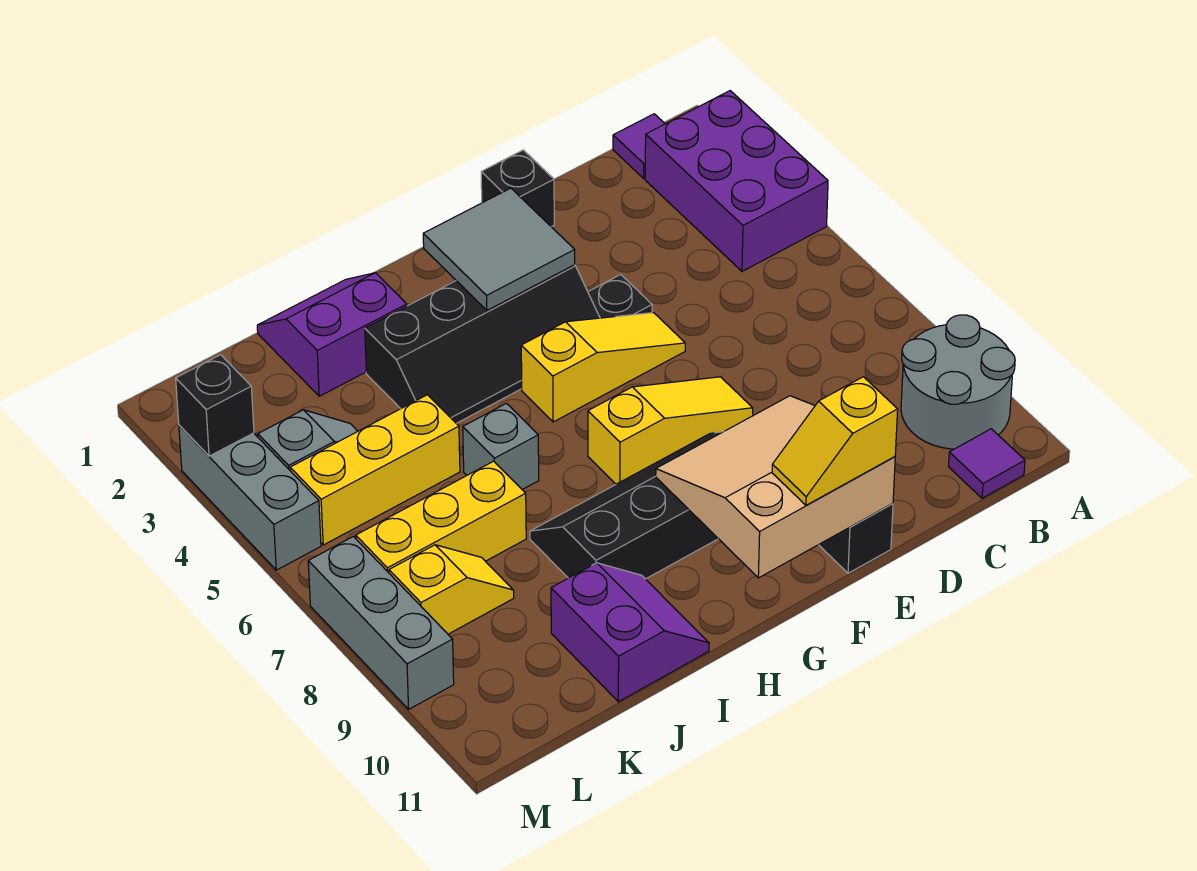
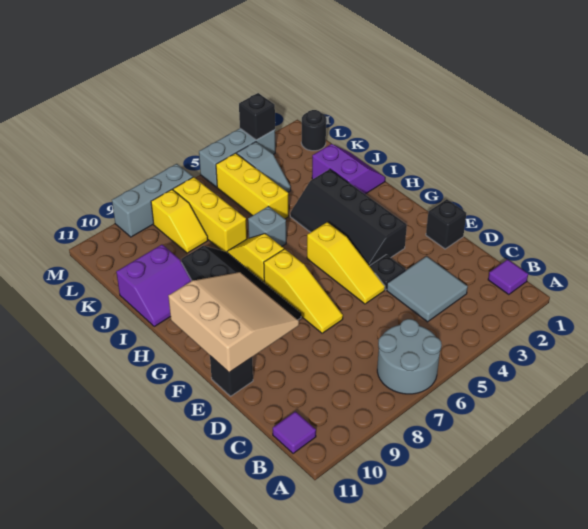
purple 2x3 brick [645,91,828,271] -> none
grey 2x2 round brick [901,315,1015,449] -> grey 2x2 round brick moved to [377,319,442,394]
yellow 1x2 slope [772,377,898,505] -> yellow 1x2 slope moved to [227,234,284,283]
grey 2x2 tile [423,188,575,310] -> grey 2x2 tile moved to [387,256,468,322]
none -> black 1x1 round brick [301,110,326,151]

